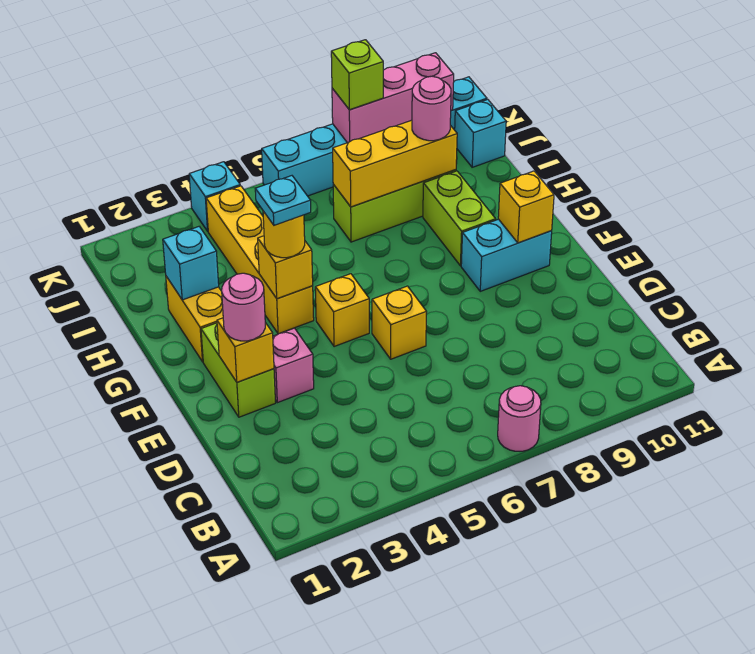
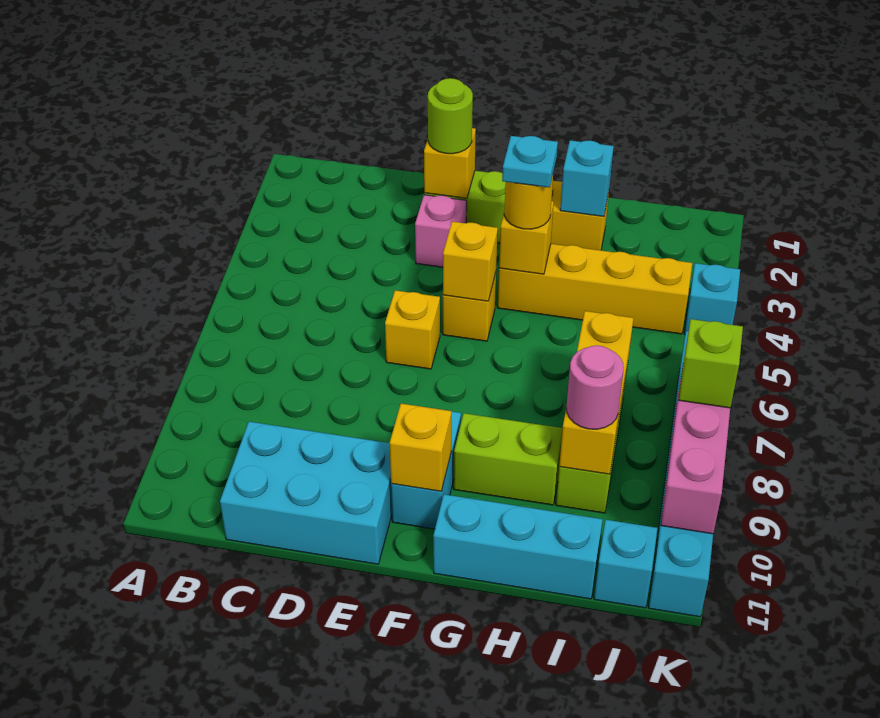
pink 1x1 round brick [498,386,541,451] -> none
none -> cyan 2x3 brick [220,422,392,564]
pink 1x1 round brick [222,273,265,341] -> lime 1x1 round brick [428,78,473,154]
none -> yellow 1x1 brick [443,222,498,301]
none -> cyan 1x3 brick [433,494,603,599]

